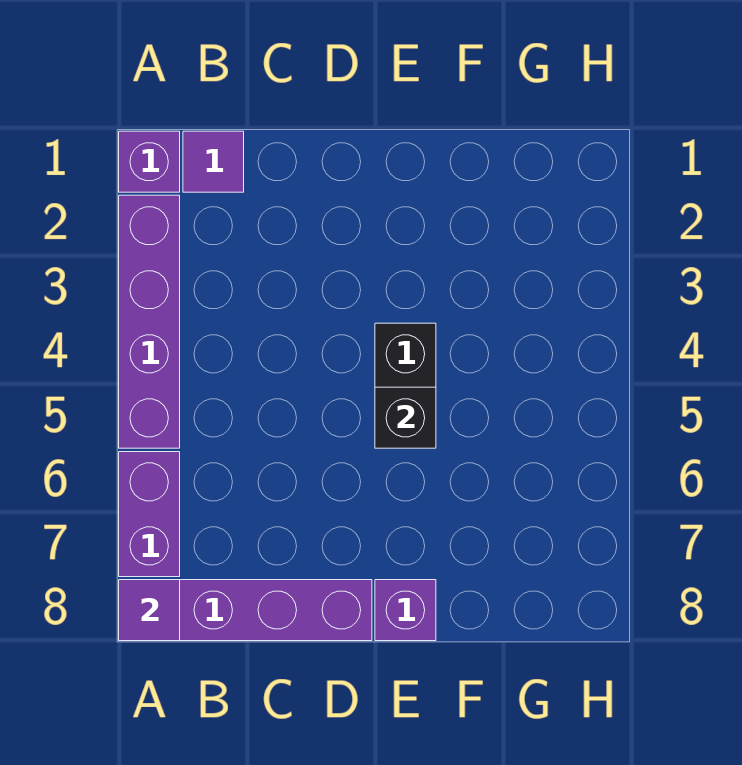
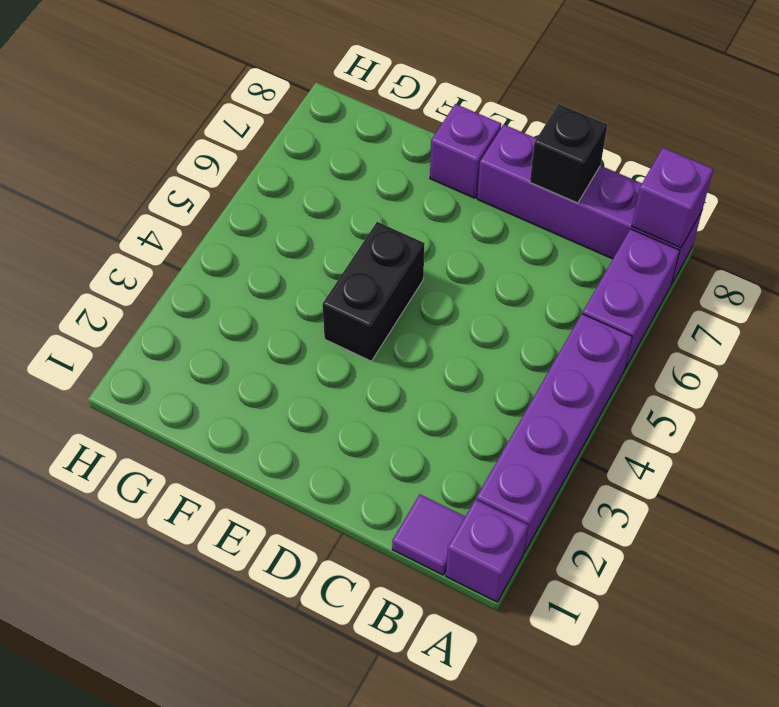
purple 1x1 tile [119,580,180,641] -> purple 1x1 brick [632,148,713,248]
black 1x1 brick [375,387,436,448] -> black 1x1 brick moved to [530,104,607,203]

